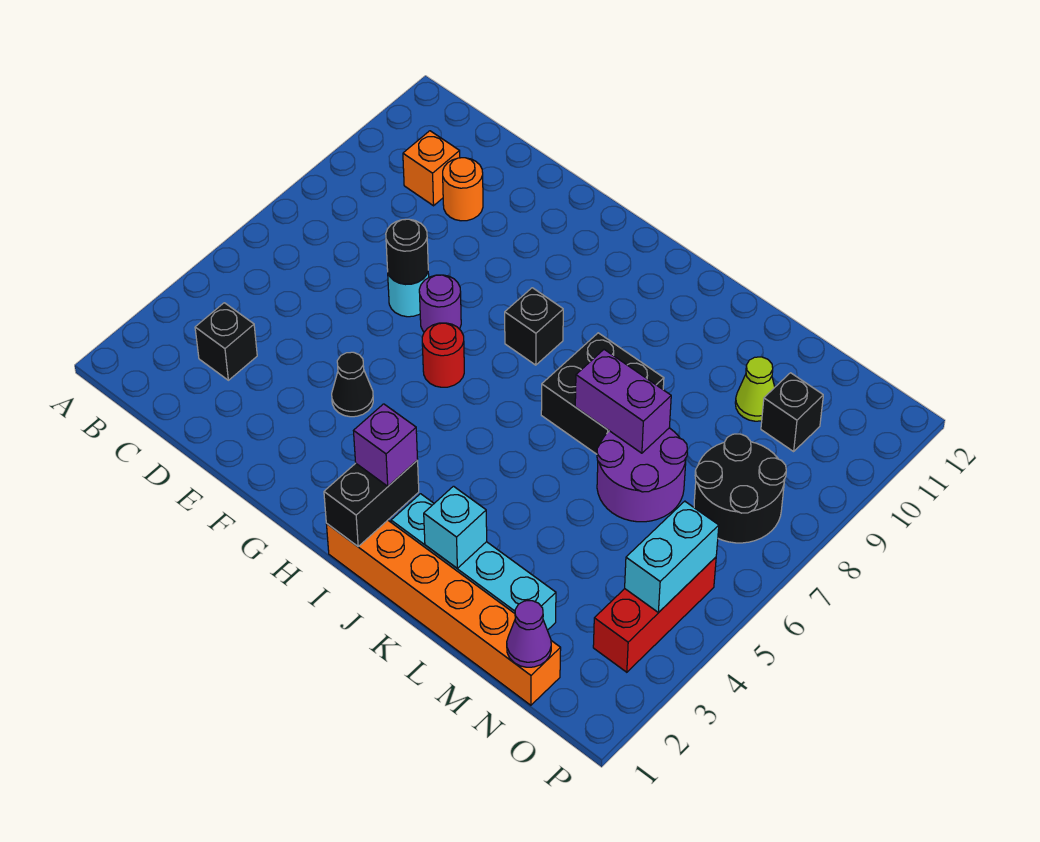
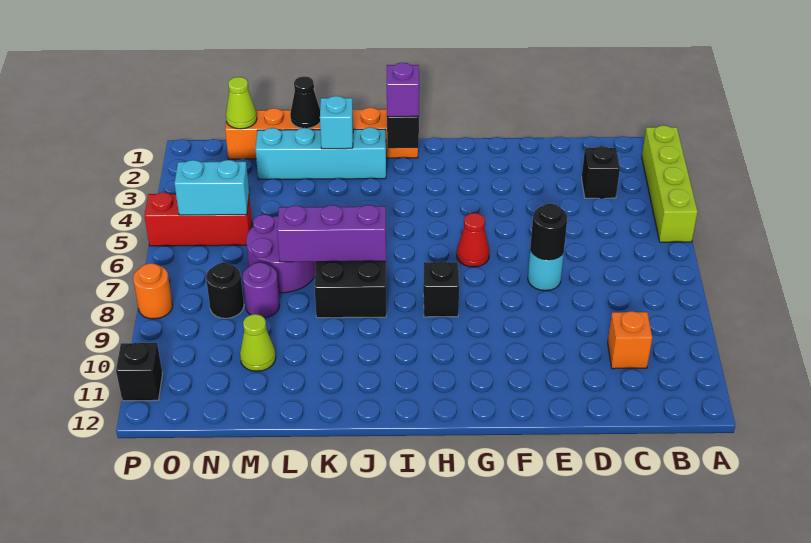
none -> lime 1x4 brick [642,125,698,242]
orange 1x1 round brick [443,158,483,221] -> orange 1x1 round brick moved to [133,263,173,319]
black 1x1 cone [332,352,373,417] -> black 1x1 cone moved to [290,76,320,128]
purple 1x1 round brick [419,275,461,332] -> purple 1x1 round brick moved to [242,263,280,318]
red 1x1 round brick [422,323,464,387] -> red 1x1 cone [457,213,489,267]
purple 1x2 brick [575,350,671,453] -> purple 1x3 brick [277,205,386,262]
purple 1x1 cone [507,601,551,667] -> lime 1x1 cone [226,77,257,129]
black 2x2 round brick [694,434,786,543] -> black 1x1 round brick [206,263,244,318]
black 1x1 brick [761,373,823,451] -> black 1x1 brick moved to [116,343,163,401]
red 1x3 brick [593,557,716,672] -> red 1x3 brick turned to [144,192,252,246]
cyan 1x2 brick [625,501,719,613] -> cyan 1x2 brick turned to [174,160,249,215]

